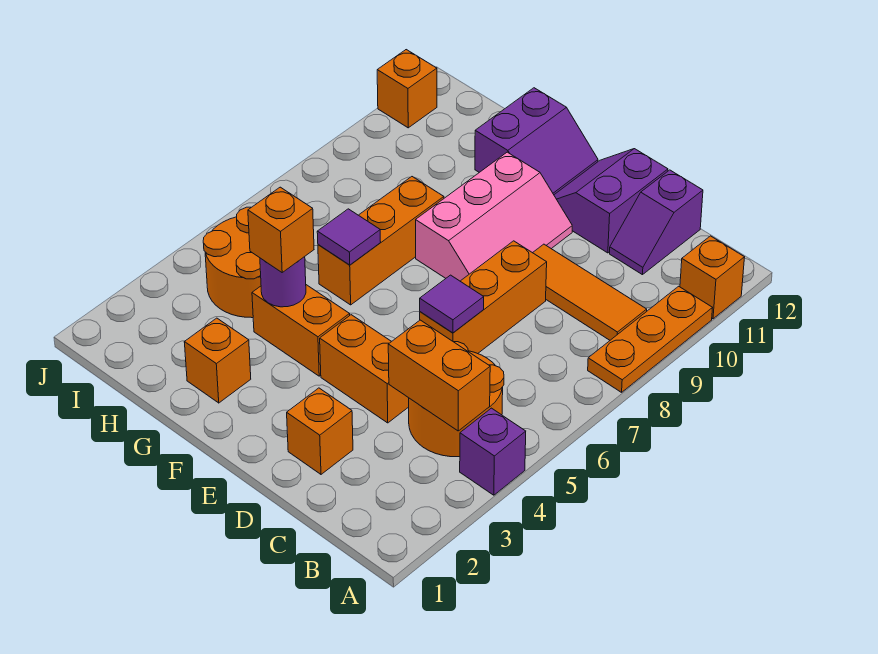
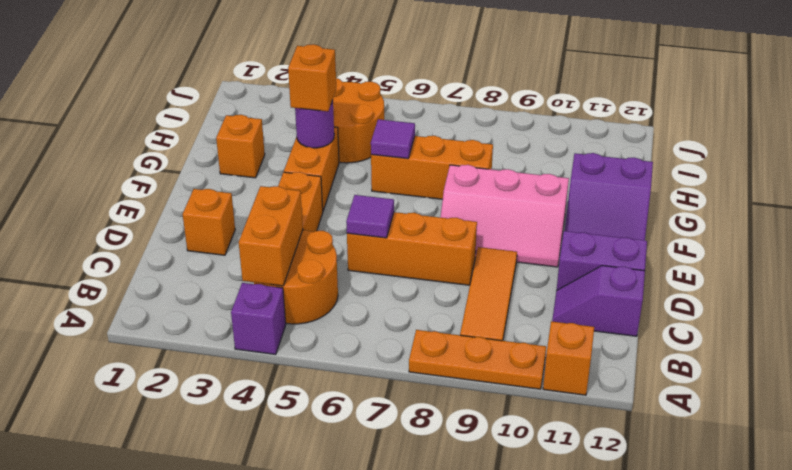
orange 1x1 brick [377,50,437,128] -> none

